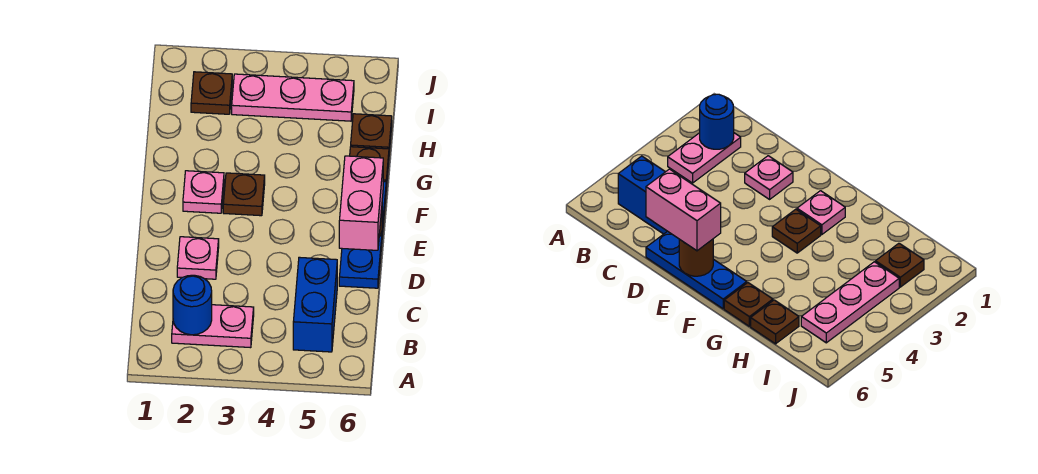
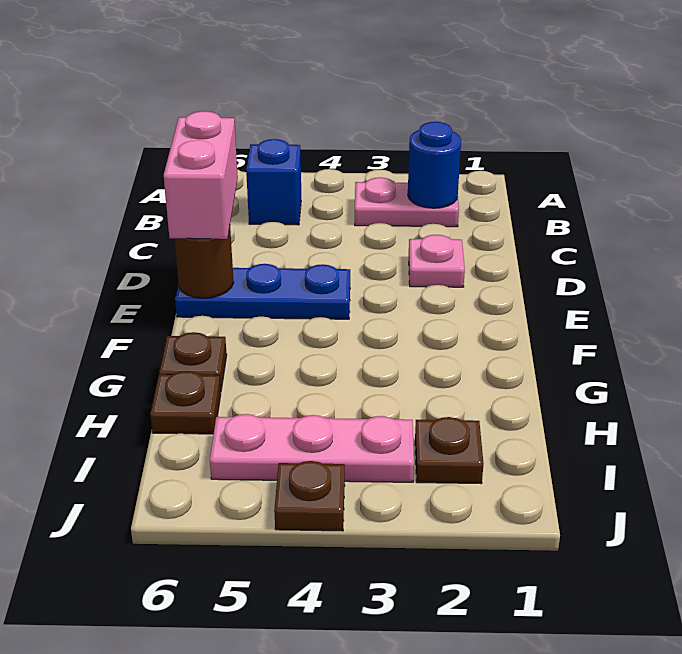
blue 1x2 brick [293,257,337,352] -> blue 1x1 brick [246,139,301,225]
blue 1x3 plate [339,182,386,288] -> blue 1x3 plate turned to [175,264,350,319]
pink 1x1 plate [183,171,224,213] -> none
brown 1x1 plate [223,173,265,216] -> brown 1x1 plate moved to [274,461,345,531]

